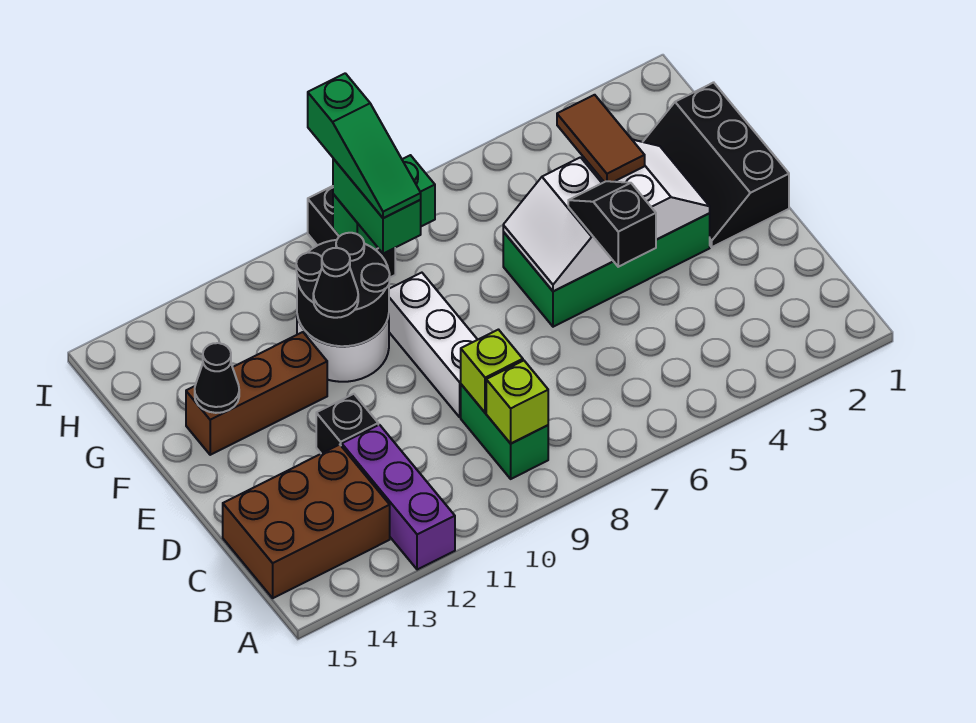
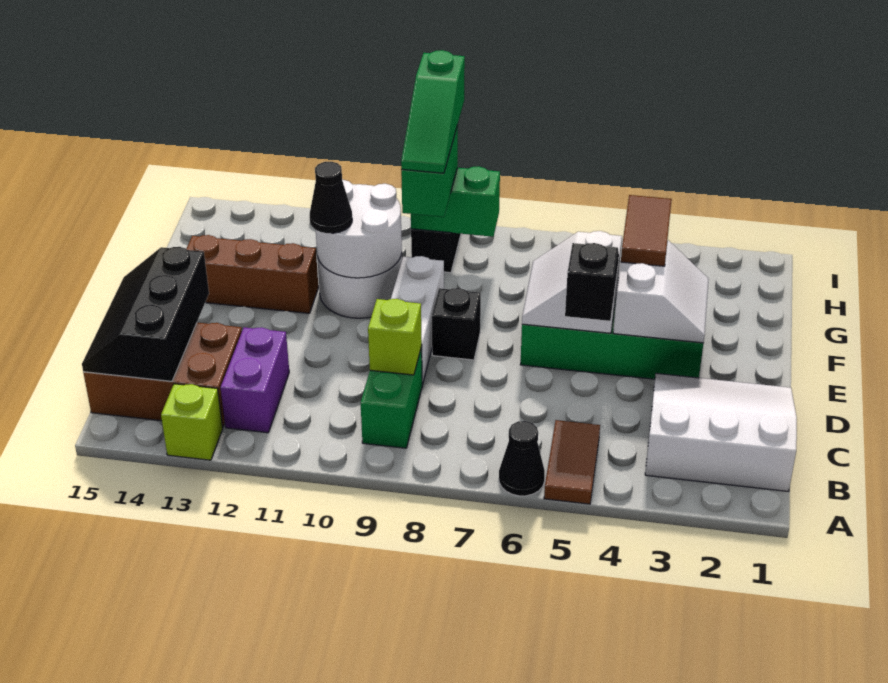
none -> brown 1x2 tile [544,420,600,504]
purple 1x3 brick [342,425,455,570] -> purple 1x2 brick [221,327,289,433]
none -> white 3x3 slope [645,373,797,491]
lime 1x1 brick [486,361,548,444] -> lime 1x1 brick moved to [161,384,223,460]
black 1x1 brick [316,394,378,454] -> black 1x1 brick moved to [432,288,481,360]
black 2x3 slope [643,82,789,247] -> black 2x3 slope moved to [82,247,209,381]
black 2x2 round brick [296,233,390,346] -> white 2x2 round brick [316,180,402,278]
black 1x1 cone [195,343,239,413] -> black 1x1 cone moved to [499,421,545,496]

